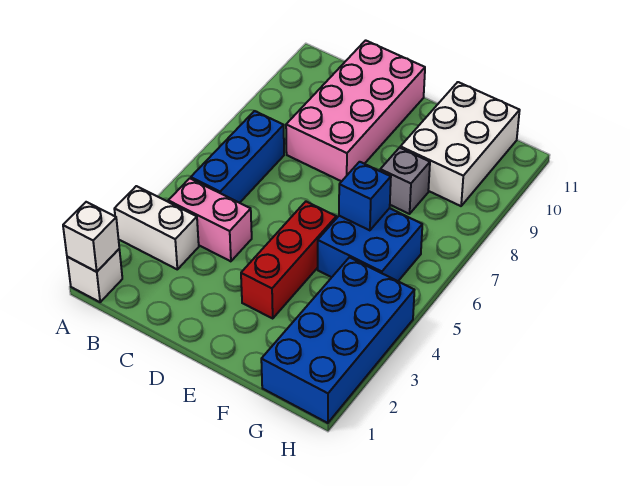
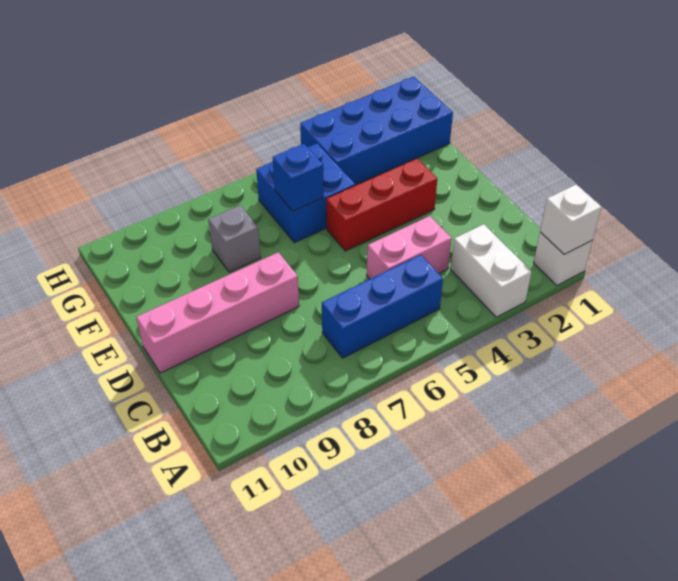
pink 1x2 brick [168,178,252,261] -> pink 1x2 brick turned to [367,216,452,279]
pink 2x4 brick [286,40,425,181] -> pink 1x4 brick [136,252,299,373]
white 2x3 brick [400,82,520,206] -> none

